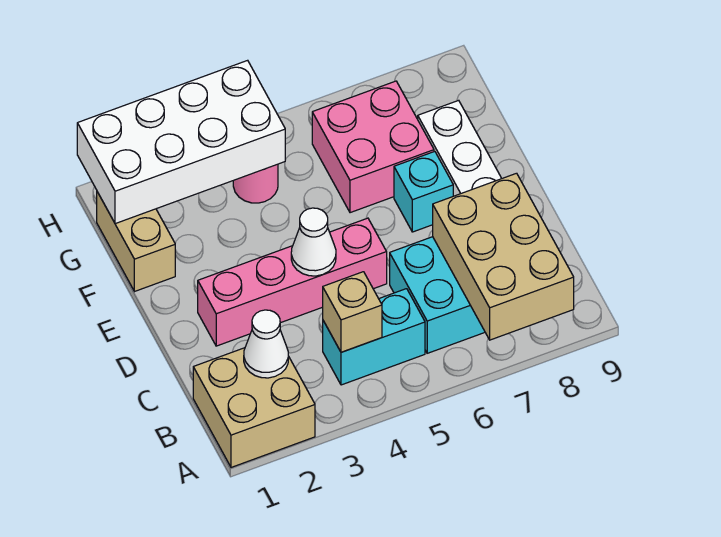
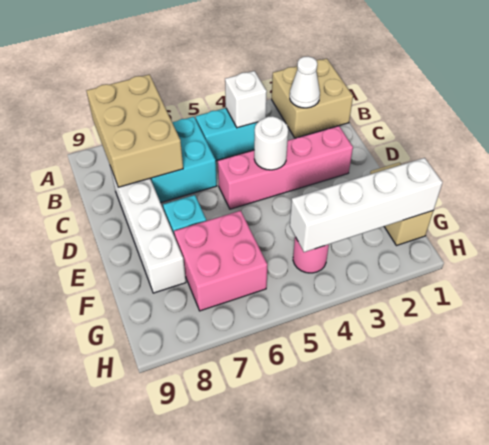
tan 1x1 brick [323,272,382,352] -> white 1x1 brick [225,71,267,128]
white 1x1 cone [291,208,336,276] -> white 1x1 round brick [254,116,288,170]
white 2x4 brick [77,60,285,224] -> white 1x4 brick [290,158,443,252]

